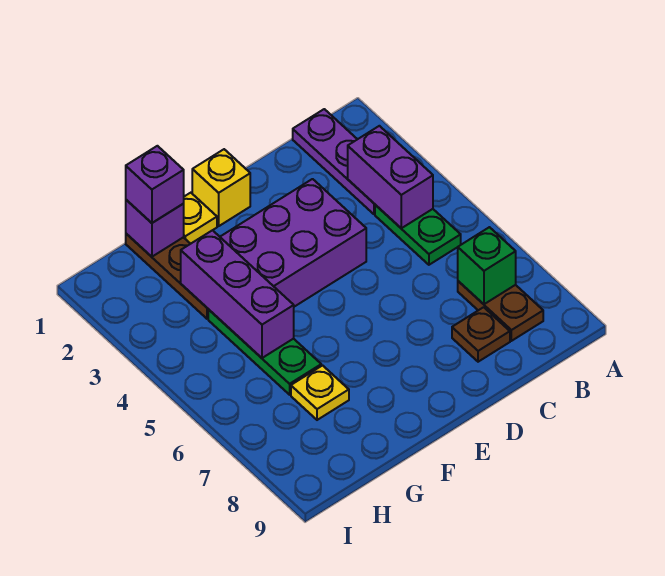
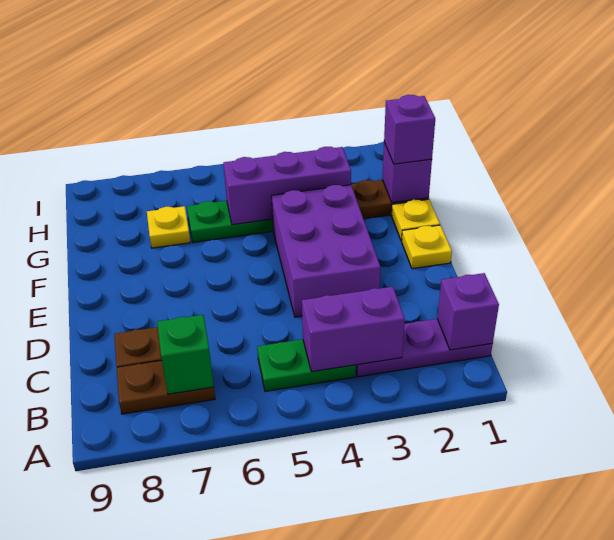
none -> purple 1x1 brick [437,273,499,350]
yellow 1x1 brick [192,149,250,226] -> yellow 1x1 plate [402,225,452,269]

